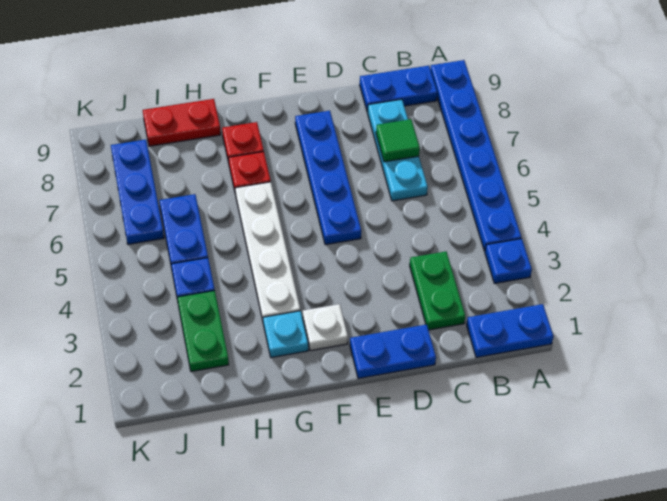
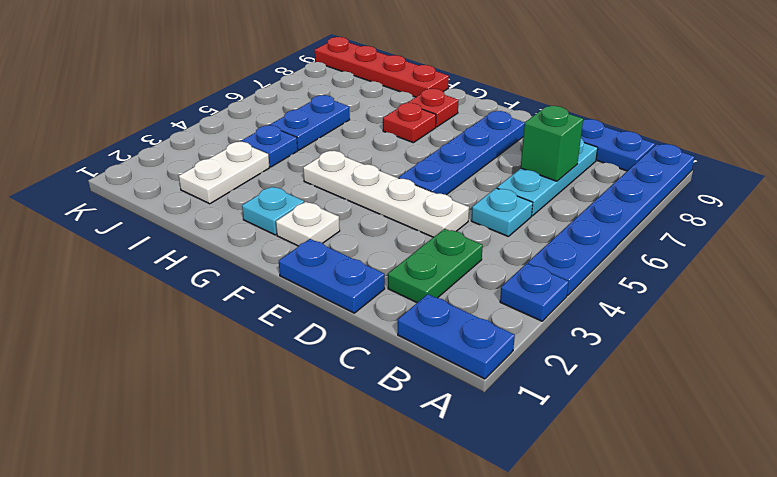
none -> cyan 1x1 plate [471,188,533,236]
green 1x1 tile [376,119,420,162] -> green 1x1 brick [521,106,583,181]
white 1x4 plate [235,182,300,320] -> white 1x4 plate turned to [303,151,469,237]
red 1x2 plate [143,99,221,146] -> red 1x4 plate [315,37,449,97]
green 1x2 plate [177,291,229,372] -> white 1x2 plate [179,142,270,204]
blue 1x3 plate [111,140,164,244] -> none

